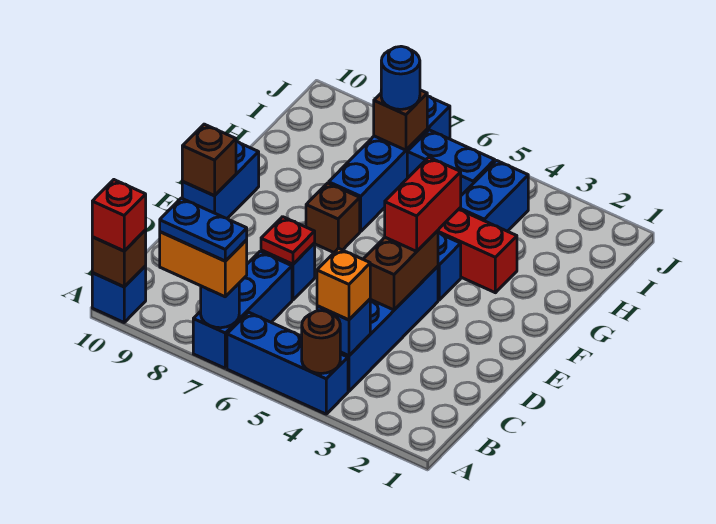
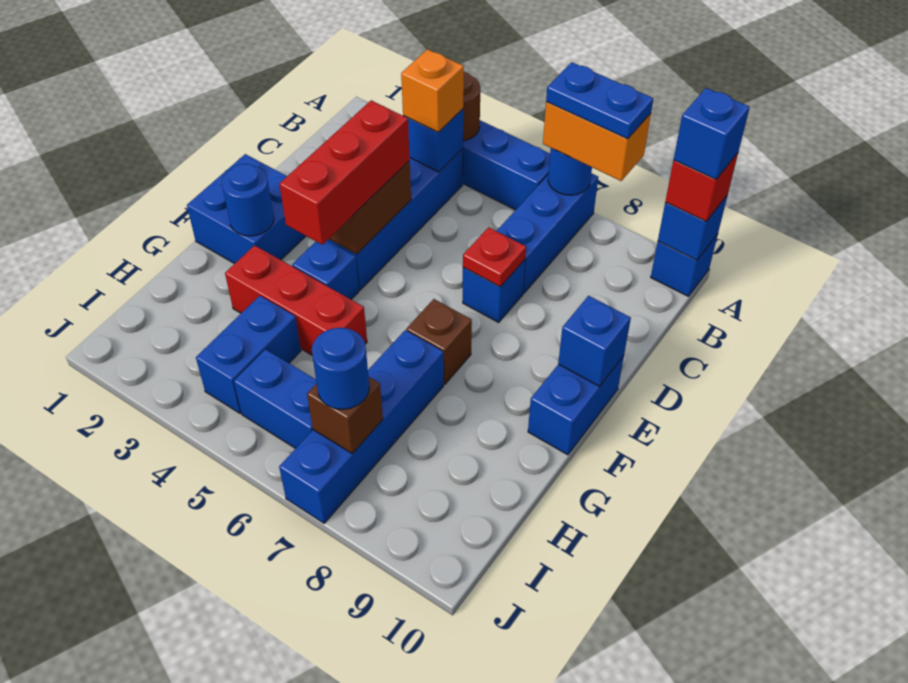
brown 1x1 brick [92,230,146,287] -> blue 1x1 brick [658,195,728,260]
none -> blue 1x1 brick [674,88,750,179]
none -> blue 2x2 brick [187,154,306,264]
red 1x2 brick [385,157,461,251] -> red 1x3 brick [280,100,410,245]
brown 1x1 brick [182,124,236,196] -> blue 1x1 brick [558,296,631,387]
none -> blue 1x1 round brick [222,164,274,236]

